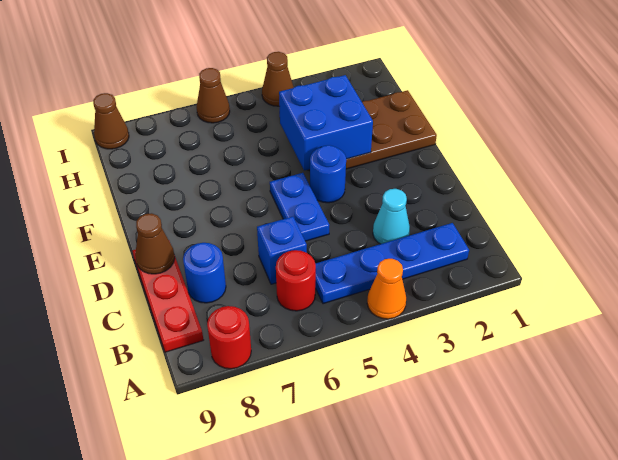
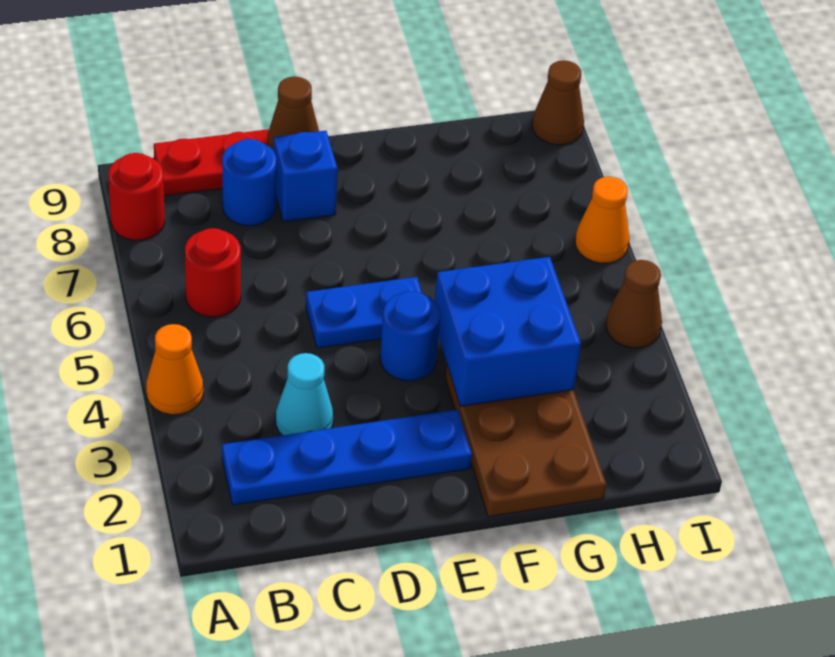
blue 1x4 plate [315,223,469,304] -> blue 1x4 plate turned to [222,410,472,505]
blue 1x1 brick [257,217,307,284] -> blue 1x1 brick moved to [274,131,338,222]
brown 1x1 cone [197,68,230,123] -> orange 1x1 cone [575,177,630,263]

